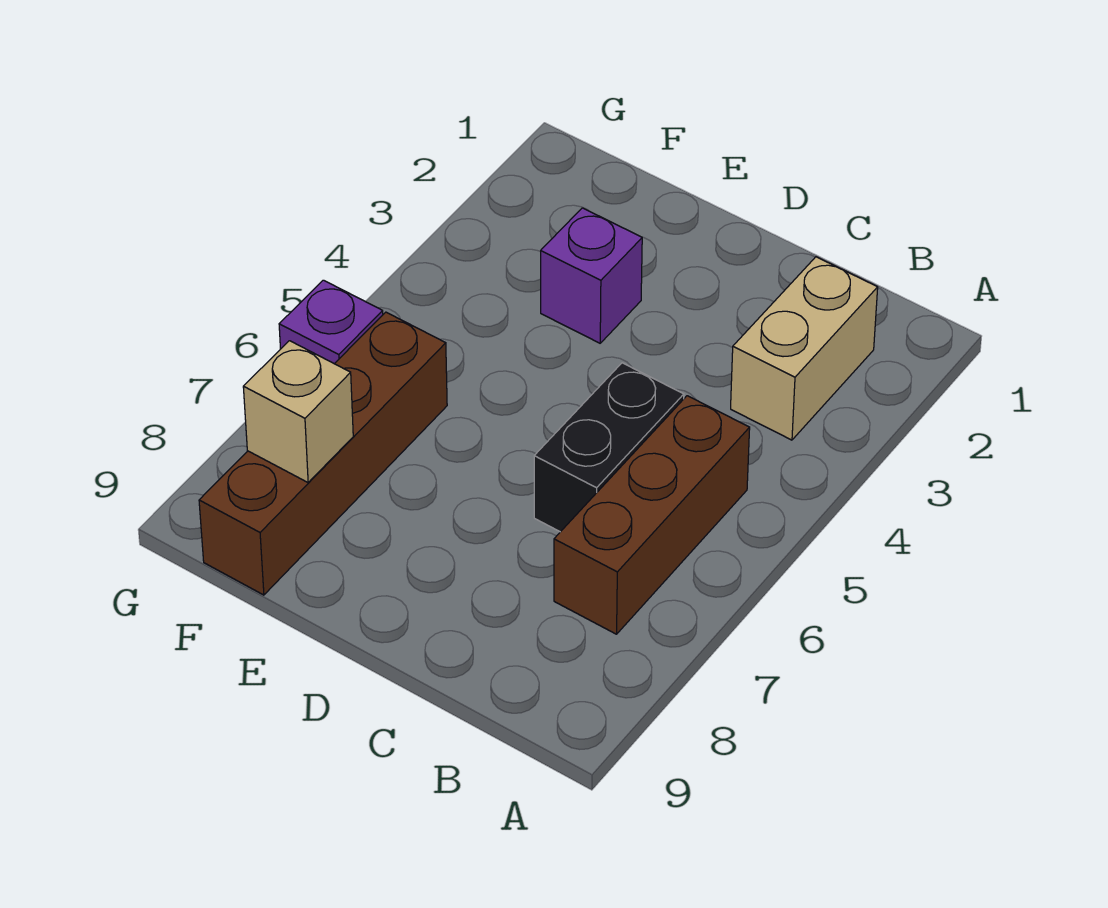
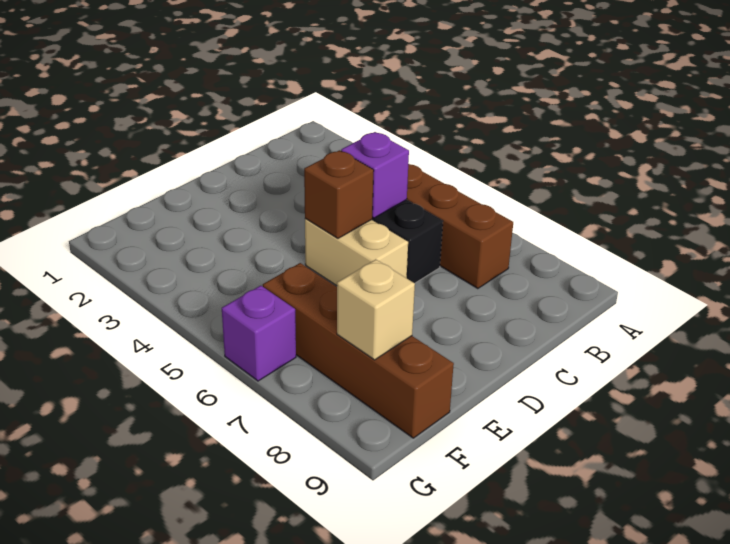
tan 1x2 brick [731,257,878,440] -> tan 1x2 brick moved to [305,219,408,286]
none -> brown 1x1 brick [304,150,374,238]
purple 1x1 brick [541,208,642,343] -> purple 1x1 brick moved to [341,132,409,218]

